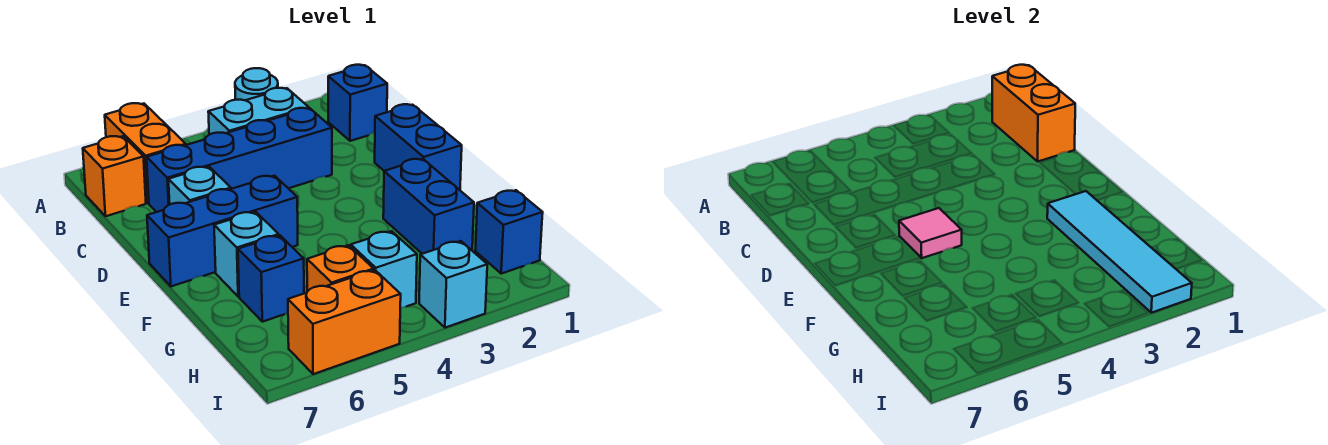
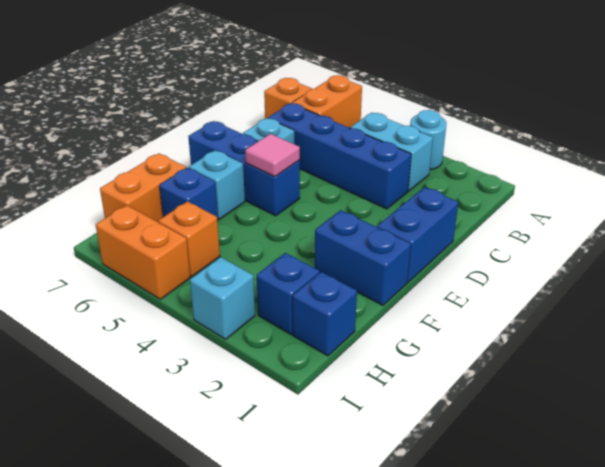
blue 1x1 brick [328,65,387,141] -> blue 1x1 brick moved to [257,253,319,334]
orange 1x2 brick [992,65,1075,161] -> orange 1x2 brick moved to [100,154,186,222]
blue 1x2 brick [383,159,474,254] -> blue 1x2 brick turned to [315,210,411,305]
cyan 1x4 tile [1047,191,1192,313] -> none
cyan 1x1 brick [351,231,417,308] -> none

